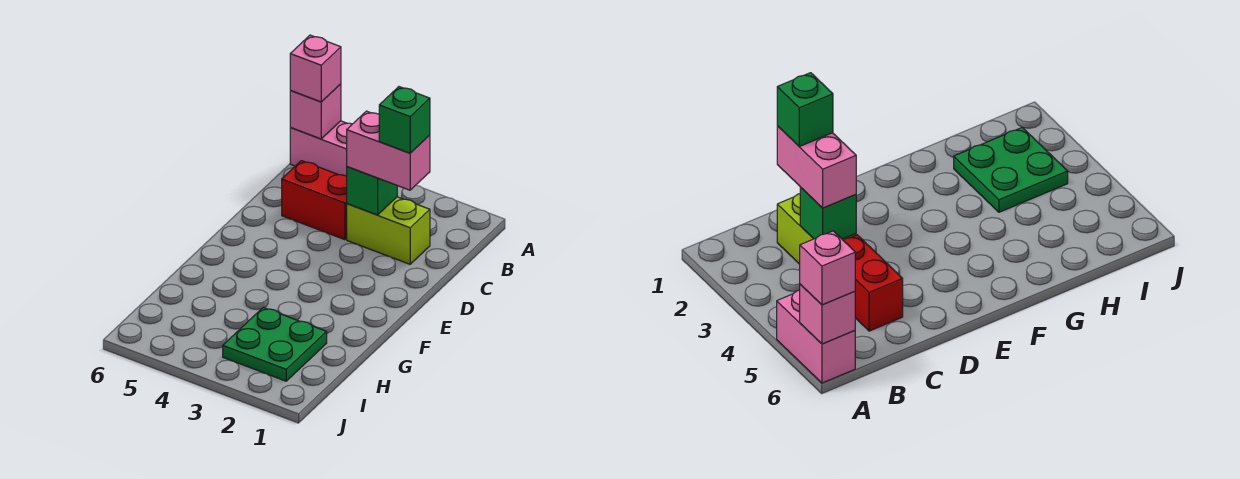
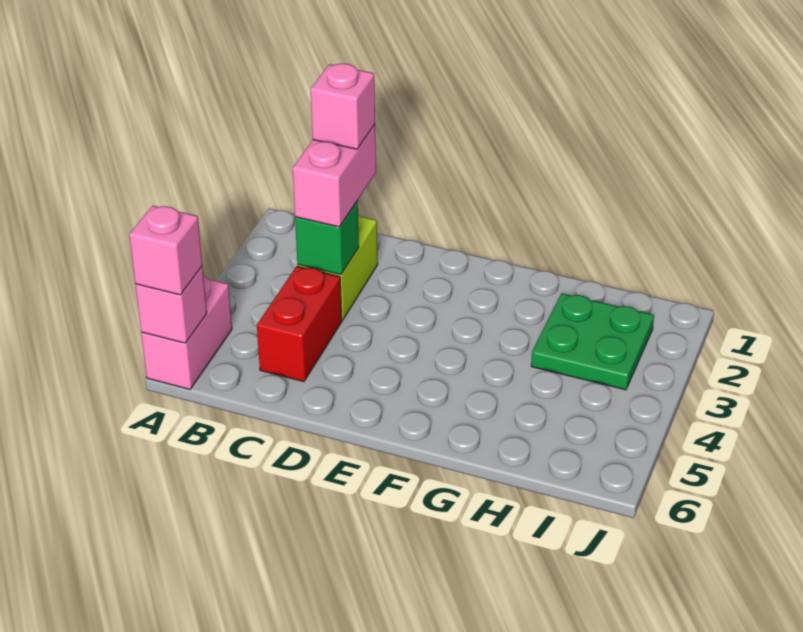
green 1x1 brick [379,87,430,153] -> pink 1x1 brick [311,64,375,149]

